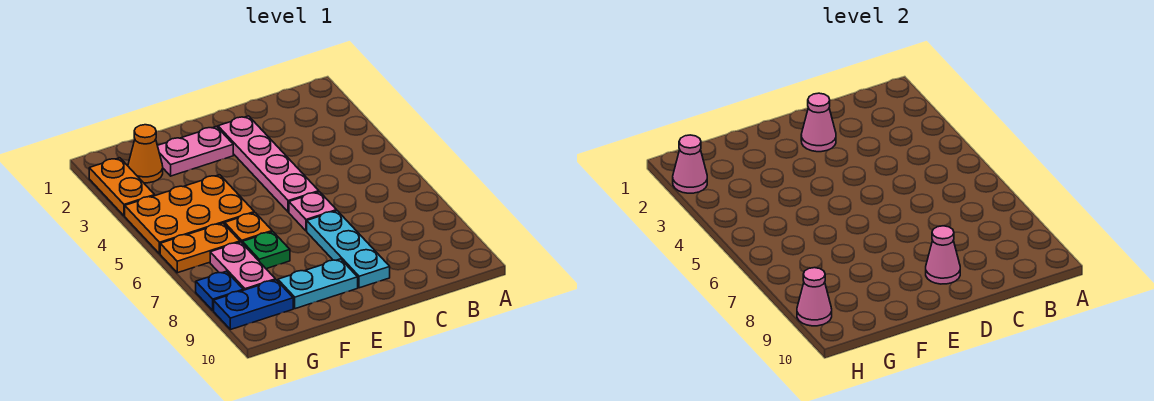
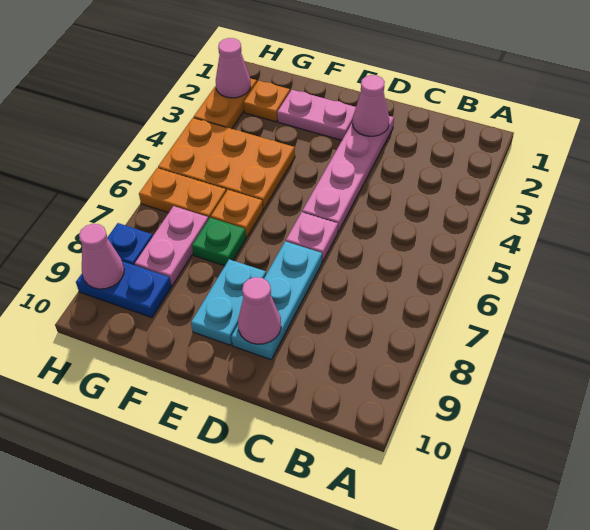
cyan 1x2 plate [278,259,358,309] -> cyan 1x2 plate turned to [191,259,266,345]
orange 1x1 cone [128,125,163,183] -> orange 1x1 plate [244,81,290,122]

